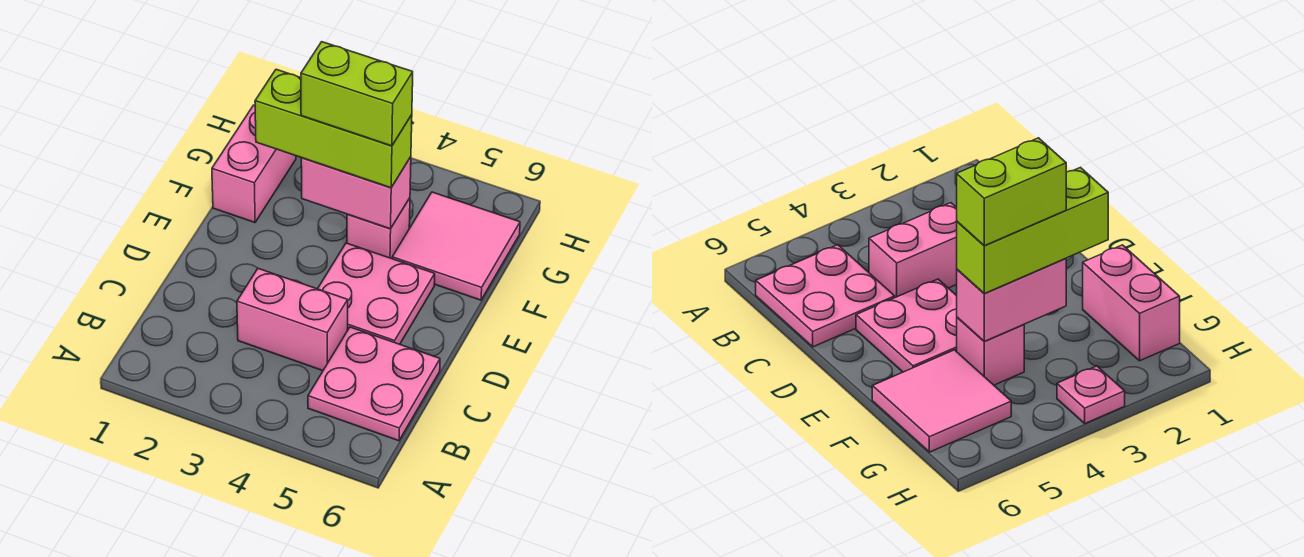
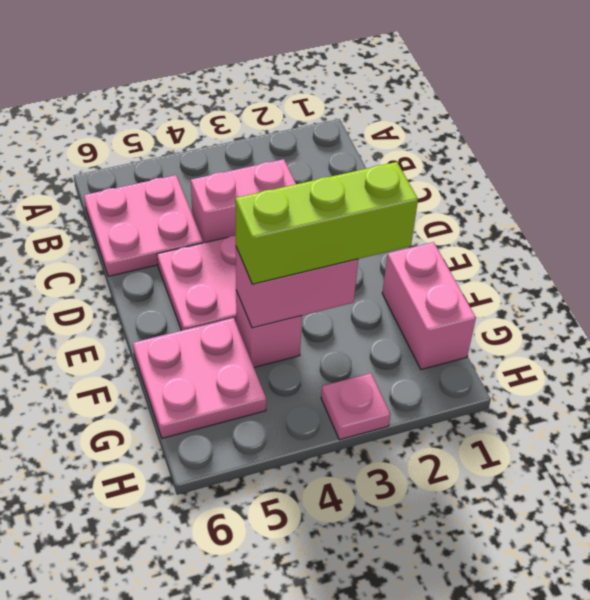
lime 1x2 brick [301,42,413,146] -> none
pink 2x2 tile [392,192,520,300] -> pink 2x2 plate [133,318,266,438]

